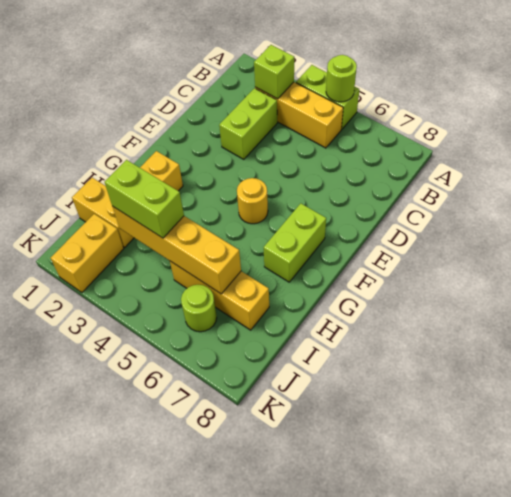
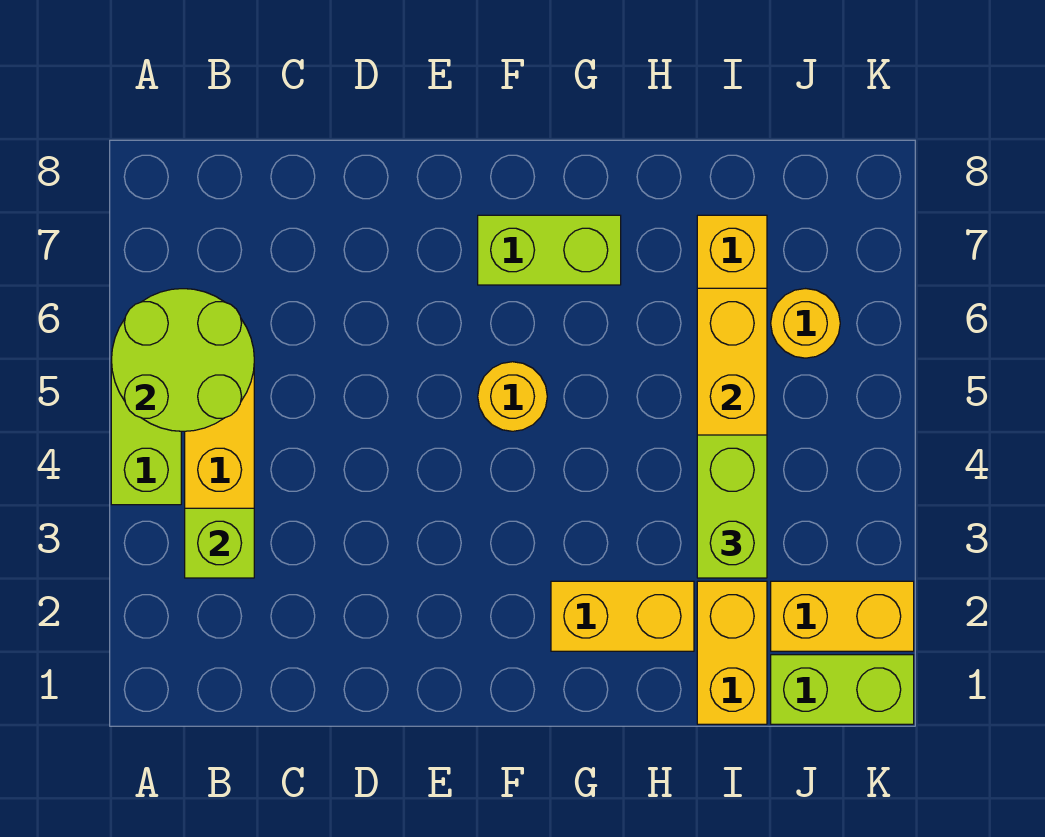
lime 1x1 round brick [326,55,357,102] -> lime 2x2 round brick [112,289,254,431]
lime 1x2 brick [219,88,277,159] -> lime 1x2 brick moved to [771,655,914,724]
lime 1x1 round brick [181,285,217,332] -> yellow 1x1 round brick [771,289,840,358]

